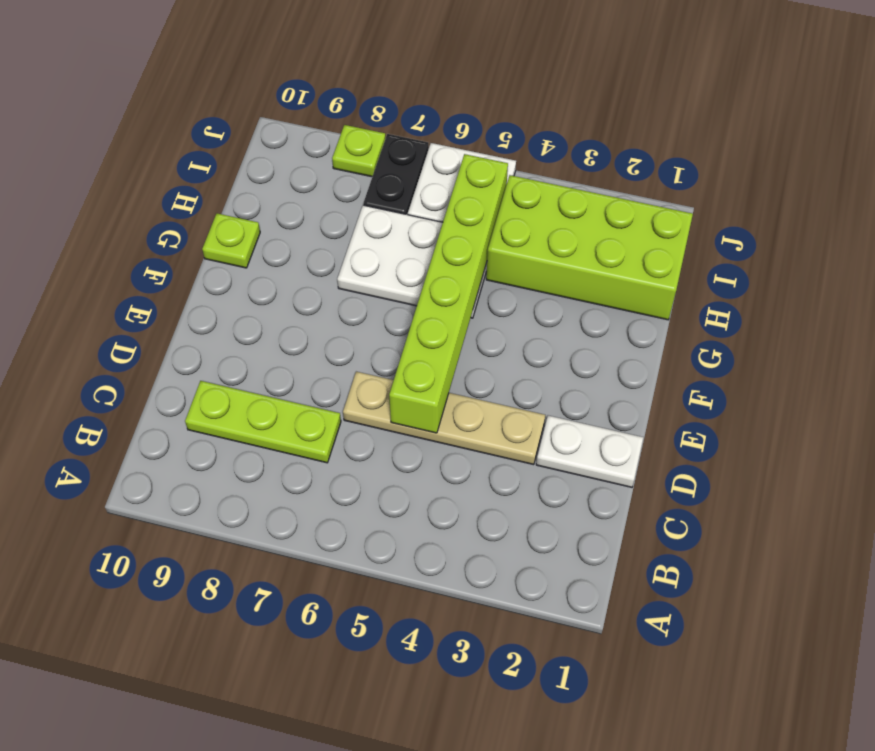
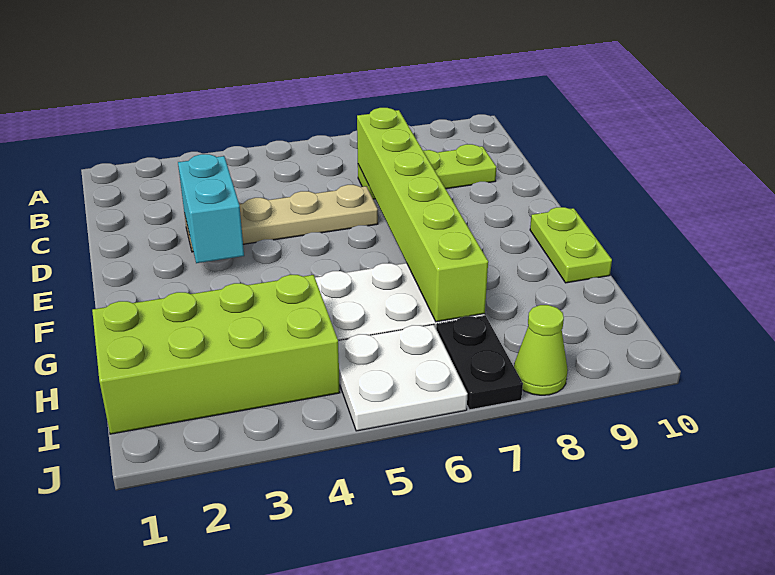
white 1x2 plate [536,415,643,487] -> none
none -> cyan 1x2 brick [178,154,244,263]
lime 1x6 brick [389,154,508,433] -> lime 1x6 brick moved to [357,108,488,322]
lime 1x1 plate [202,213,260,268] -> lime 1x2 plate [530,207,612,283]
lime 1x1 plate [332,125,385,177] -> lime 1x1 cone [514,305,568,395]

